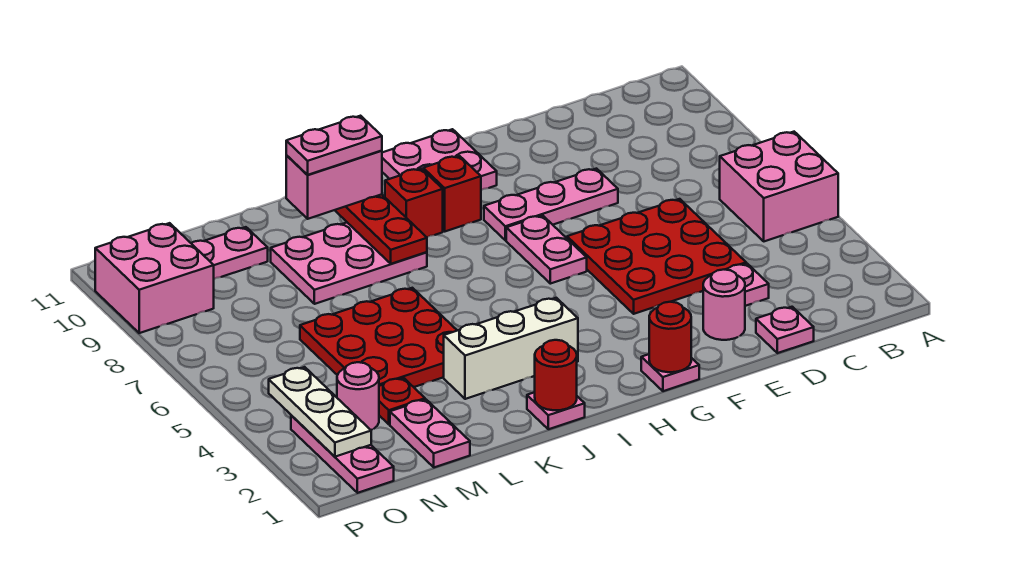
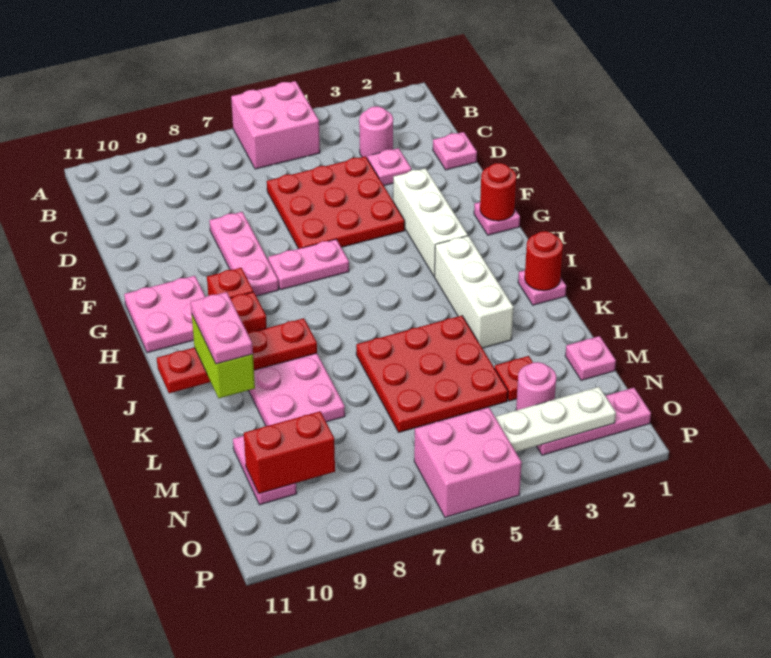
pink 1x1 round brick [703,270,745,340] -> pink 1x1 round brick moved to [359,106,393,157]
none -> white 1x3 brick [393,168,468,276]
pink 1x2 brick [286,151,382,219] -> lime 1x2 brick [192,315,255,398]
pink 1x2 plate [390,400,470,467] -> pink 1x1 plate [565,336,616,380]
none -> red 1x2 brick [244,411,335,494]
pink 2x2 brick [95,223,214,333] -> pink 2x2 brick moved to [414,407,522,517]

